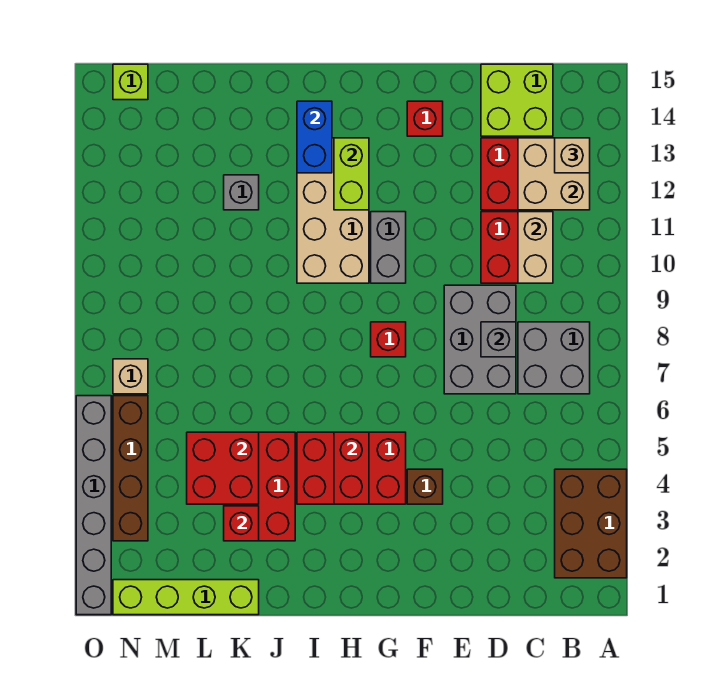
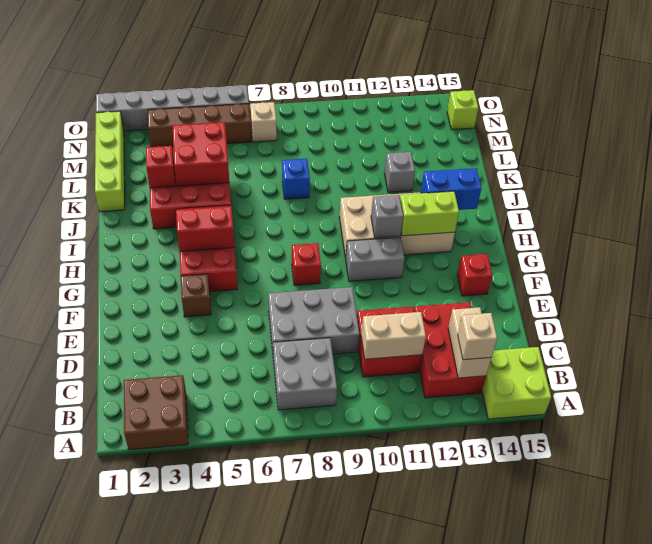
brown 2x3 brick [555,469,627,578] -> brown 2x2 brick [124,375,188,450]
tan 2x2 brick [518,138,590,210] -> tan 1x2 brick [448,307,491,378]
lime 2x2 brick [481,64,553,136] -> lime 2x2 brick moved to [482,347,551,419]
grey 1x1 brick [481,322,516,357] -> grey 1x1 brick moved to [371,195,403,238]
none -> blue 1x1 brick [282,158,310,199]

